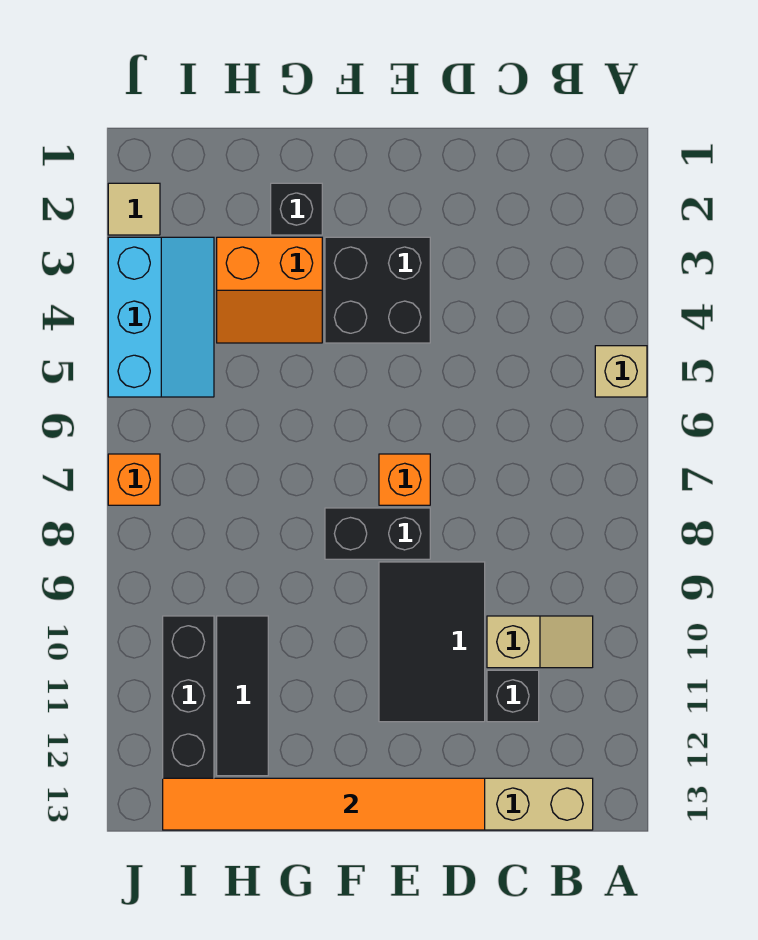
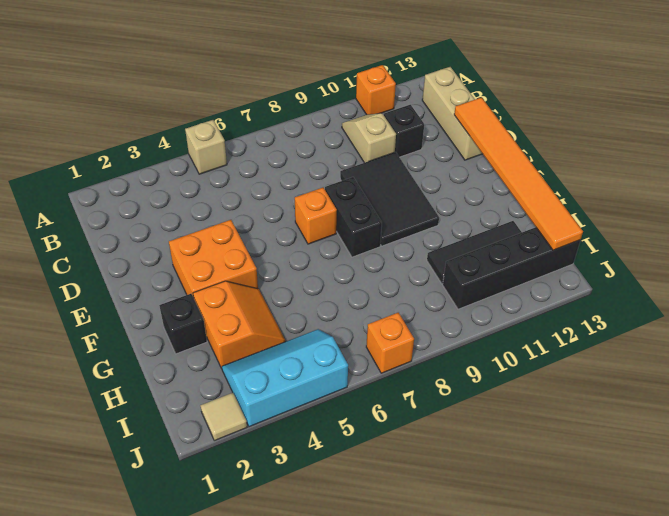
none -> orange 1x1 brick [356,65,396,115]
black 2x3 tile [379,562,485,722] -> black 2x3 tile turned to [340,152,439,246]
black 2x2 brick [325,237,430,343] -> orange 2x2 brick [169,220,258,298]

